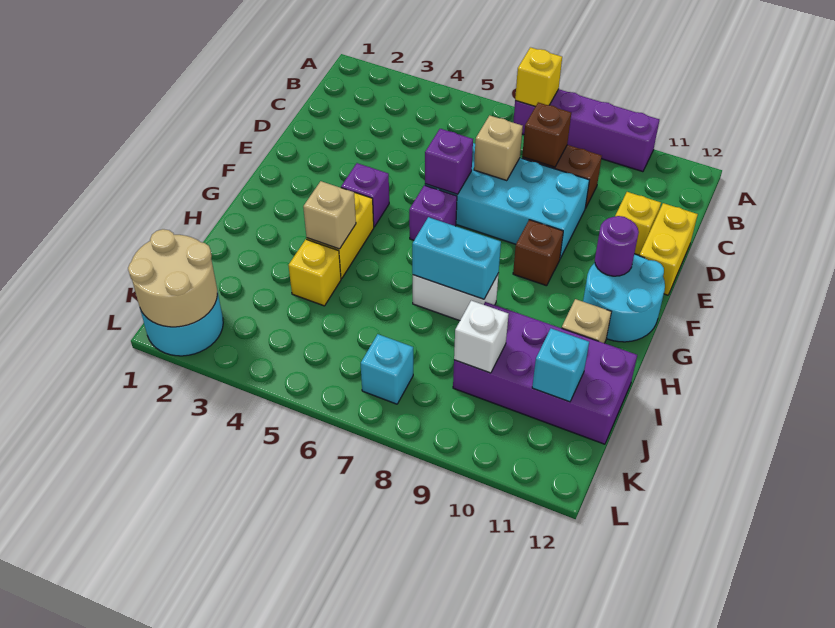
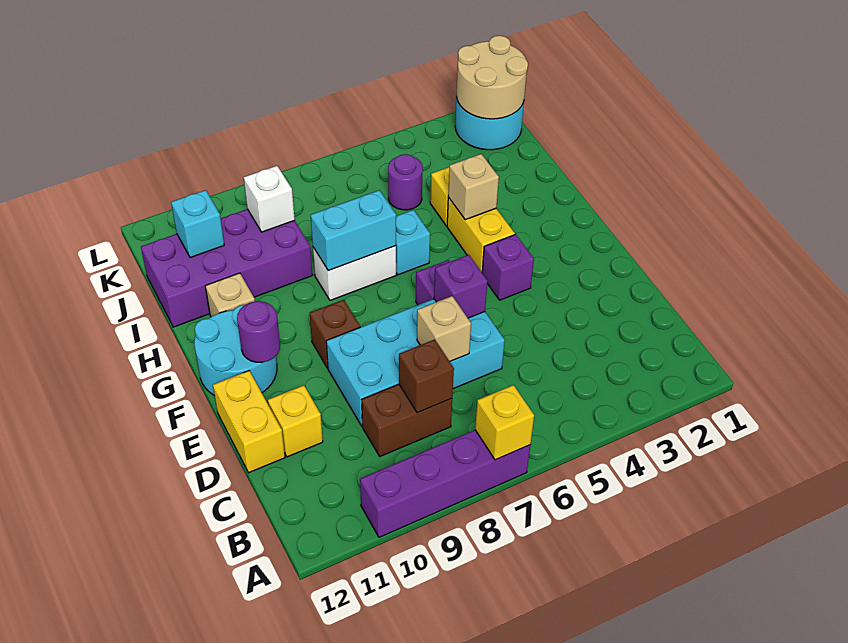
none -> purple 1x1 round brick [388,154,423,210]
cyan 1x1 brick [361,334,413,404] -> cyan 1x1 brick moved to [396,210,430,275]

